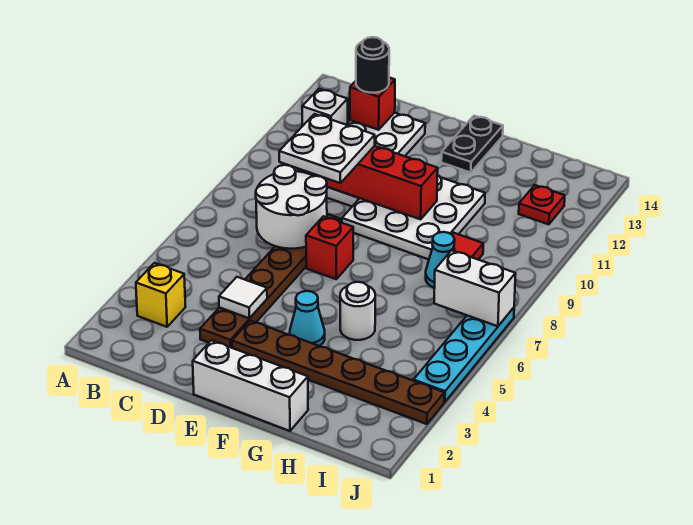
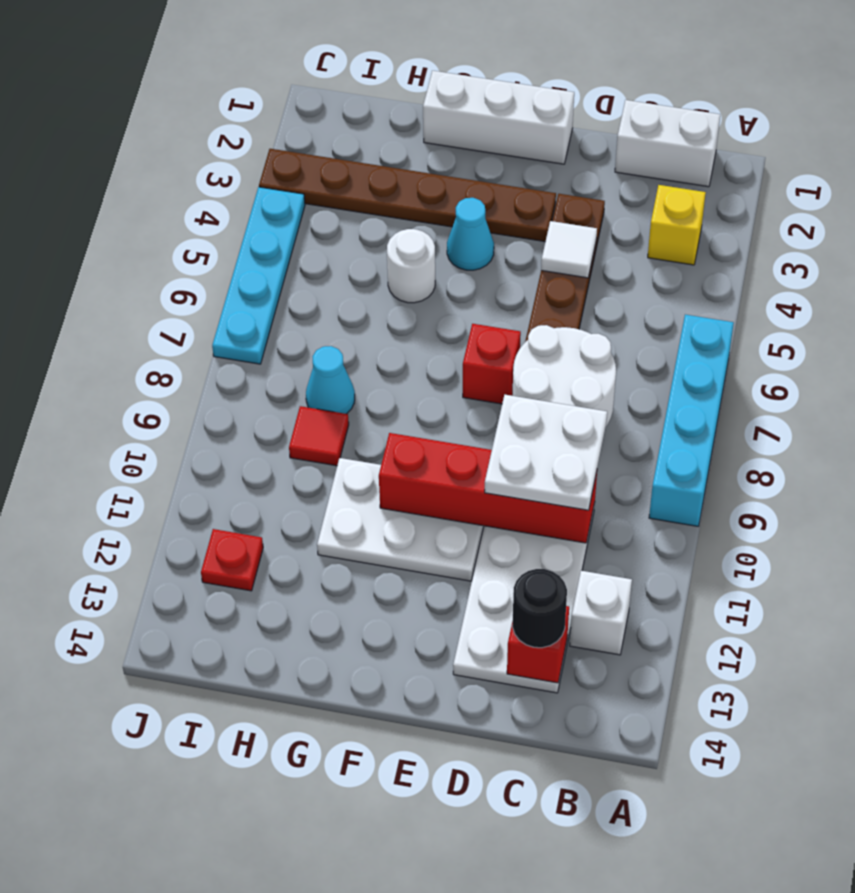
none -> cyan 1x4 brick [649,315,734,526]
white 3x3 plate [342,175,485,259] -> white 2x3 plate [317,458,484,581]
black 1x2 plate [441,116,503,173] -> none
white 1x2 brick [434,250,516,326] -> white 1x2 brick moved to [615,100,720,187]

